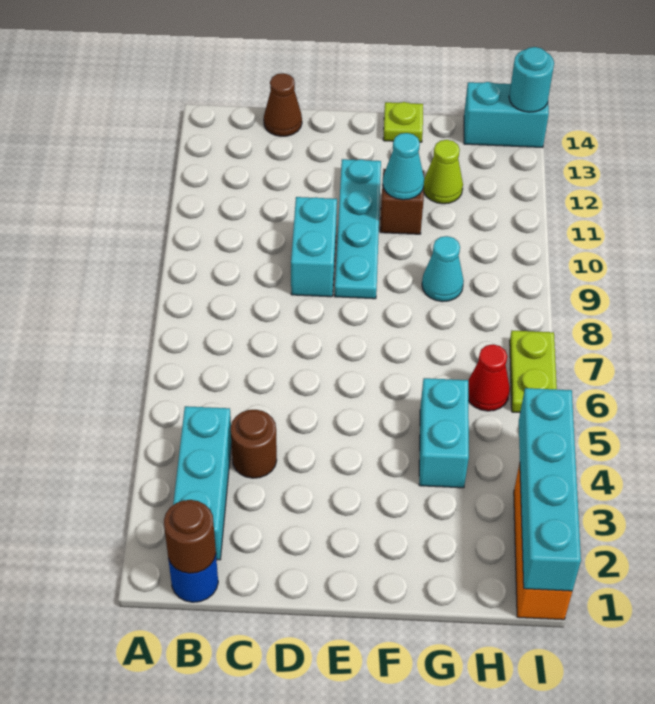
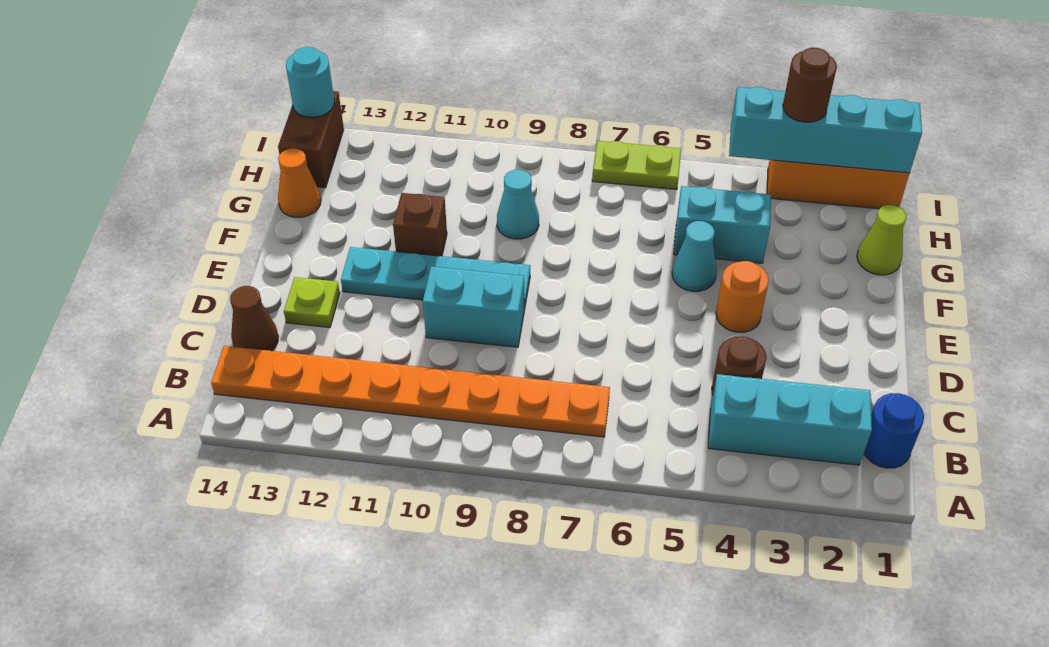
brown 1x1 round brick [164,500,216,573] -> brown 1x1 round brick moved to [783,48,837,122]
none -> orange 1x8 plate [211,346,610,437]
none -> orange 1x1 round brick [716,261,769,332]
cyan 1x1 cone [383,133,424,200] -> cyan 1x1 cone moved to [672,221,717,291]
lime 1x1 plate [383,102,423,142] -> lime 1x1 plate moved to [284,277,340,328]
lime 1x1 cone [424,140,463,204] -> lime 1x1 cone moved to [857,205,906,275]
none -> orange 1x1 cone [278,149,321,217]
red 1x1 cone [468,344,510,411] -> none
cyan 1x2 brick [464,82,549,148] -> brown 1x2 brick [278,91,344,188]

